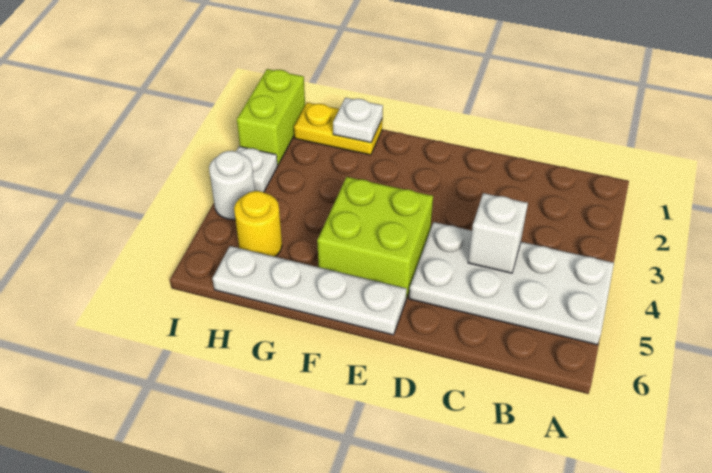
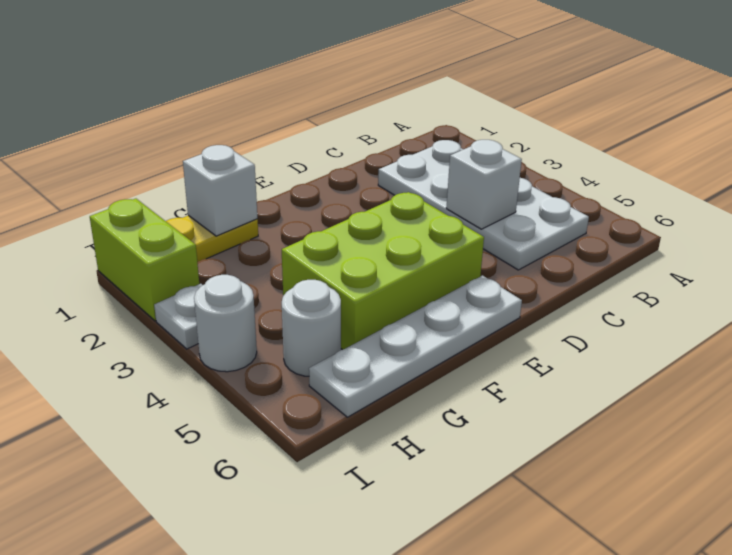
white 2x4 plate [409,222,614,345] -> white 2x4 plate turned to [378,140,589,270]
lime 2x2 brick [317,177,433,298] -> lime 2x3 brick [282,192,484,350]
white 1x1 plate [333,98,383,143] -> white 1x1 brick [183,145,257,236]
yellow 1x1 round brick [234,191,282,257] -> white 1x1 round brick [282,280,341,376]

